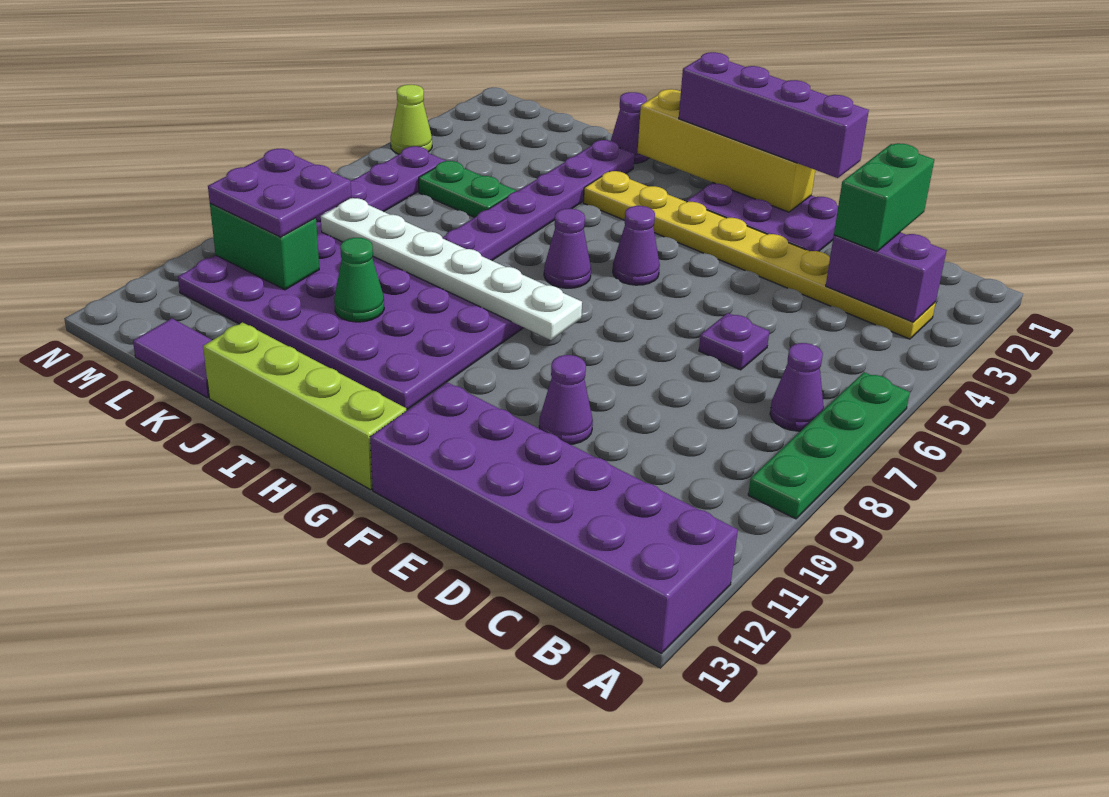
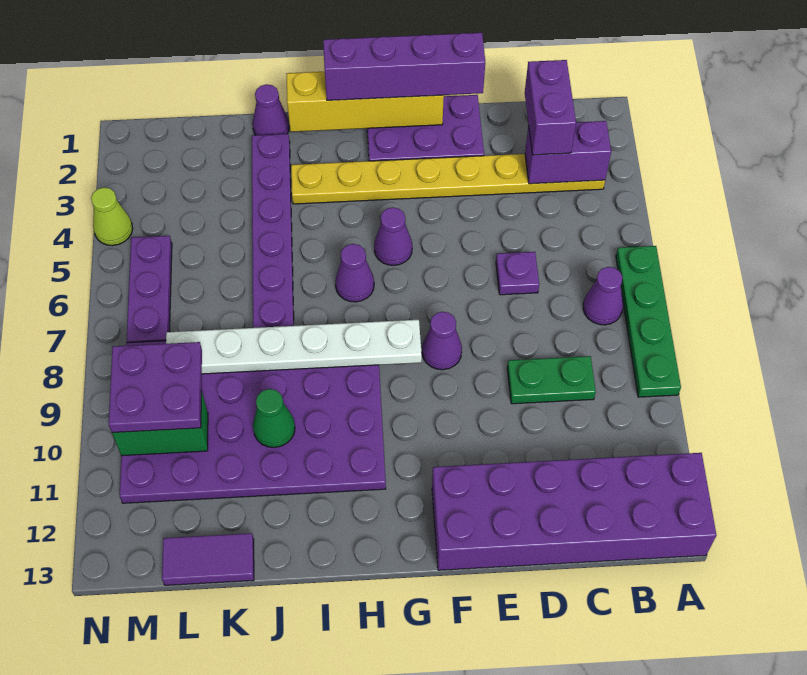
green 1x2 brick [834,143,934,252] -> purple 1x2 brick [525,60,576,155]
purple 1x1 cone [539,355,593,444] -> purple 1x1 cone moved to [422,312,462,370]
lime 1x4 brick [203,322,407,490] -> none
green 1x2 plate [419,161,516,217] -> green 1x2 plate moved to [507,356,596,404]

